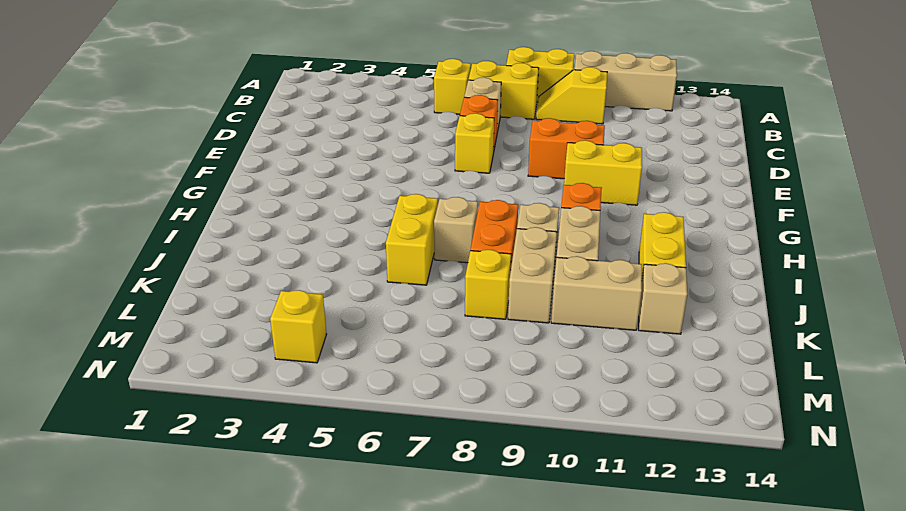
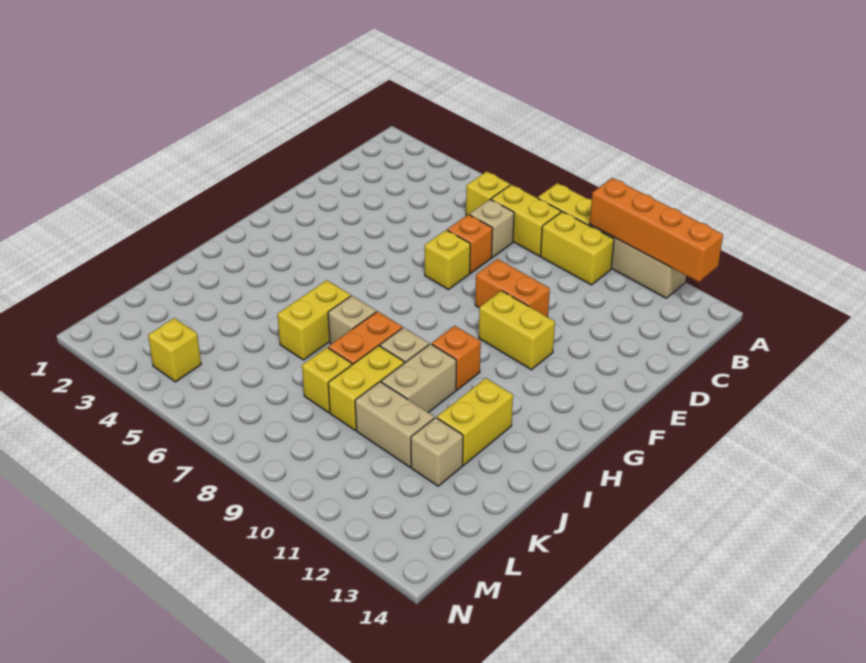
none -> orange 1x4 brick [590,178,723,282]
yellow 1x2 slope [536,67,607,124] -> yellow 1x2 brick [540,212,614,285]
tan 1x2 brick [508,227,557,323] -> yellow 1x2 brick [328,346,404,430]

